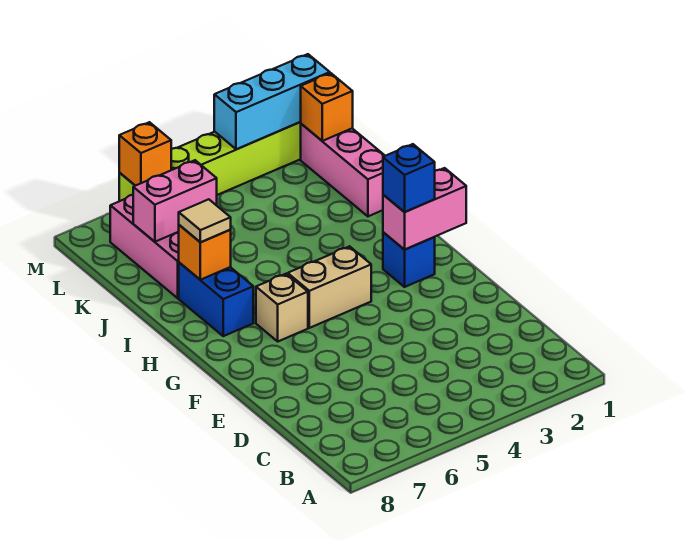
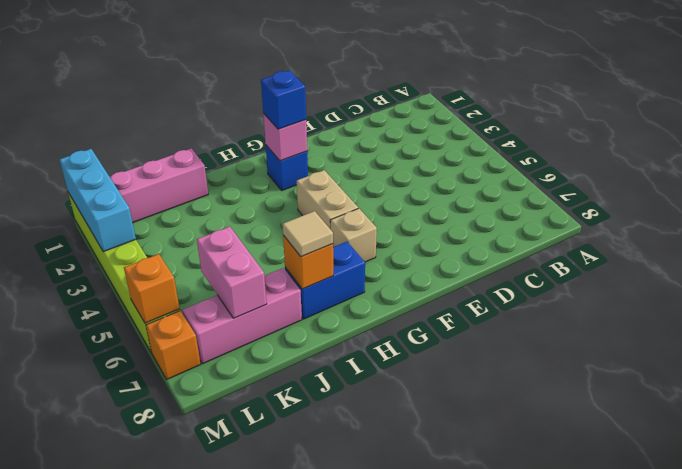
pink 1x2 brick [383,168,466,250] -> pink 1x1 brick [263,113,307,161]
orange 1x1 brick [301,73,353,141] -> orange 1x1 brick moved to [146,311,201,379]

